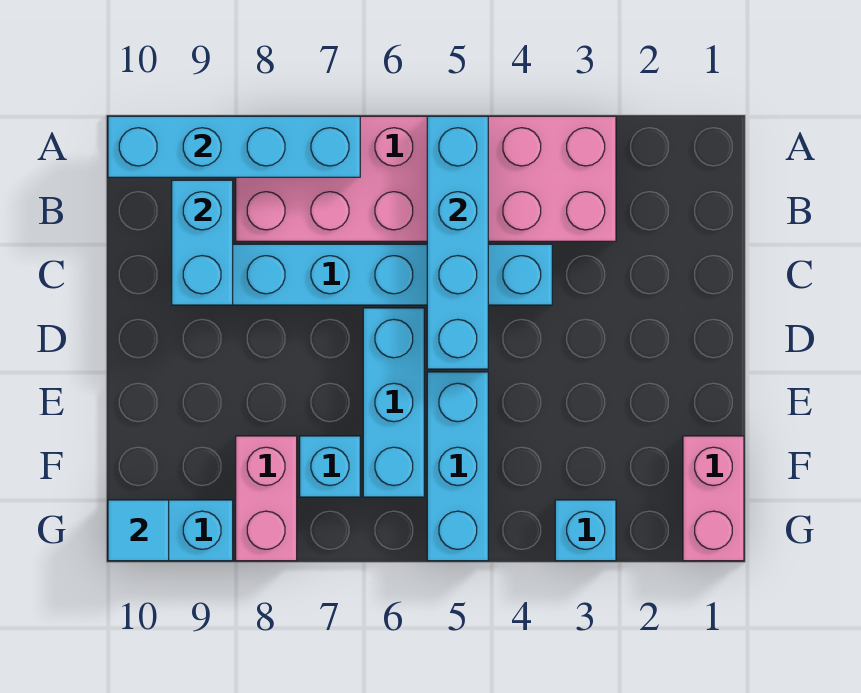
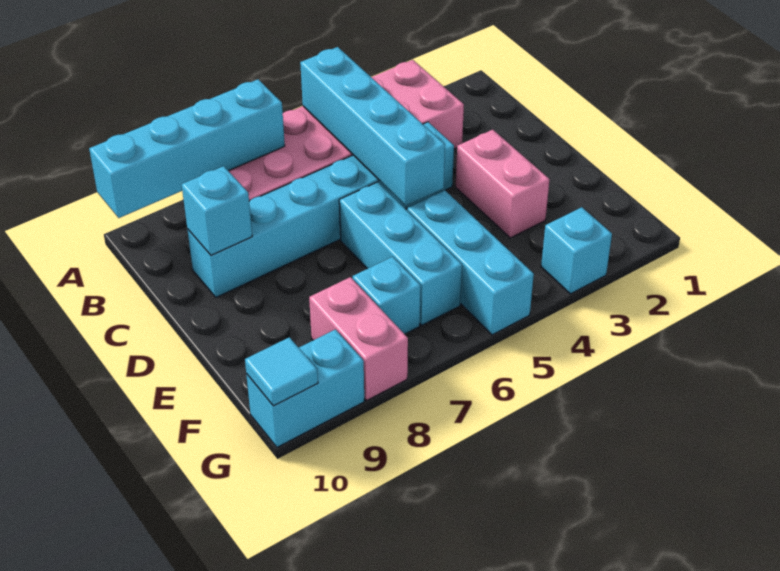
cyan 1x2 brick [172,180,233,305] -> cyan 1x1 brick [182,166,252,255]
pink 1x2 brick [683,436,744,561] -> pink 1x2 brick moved to [456,130,550,238]

